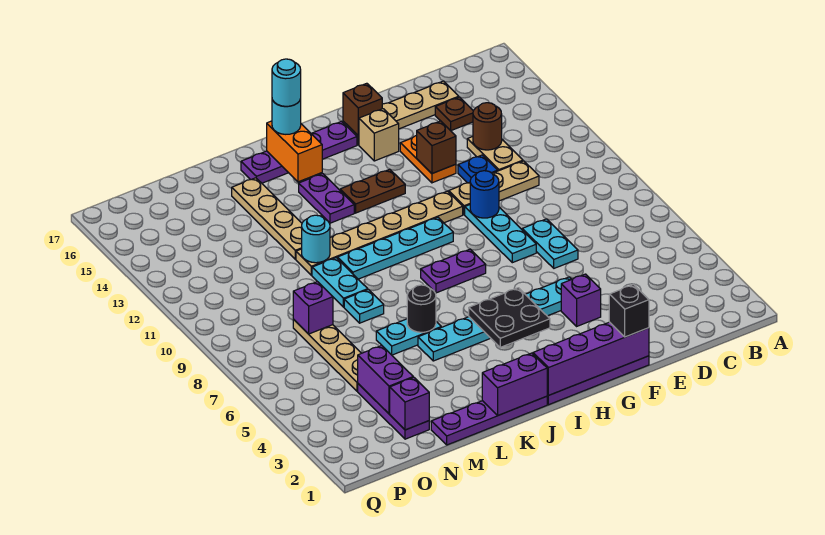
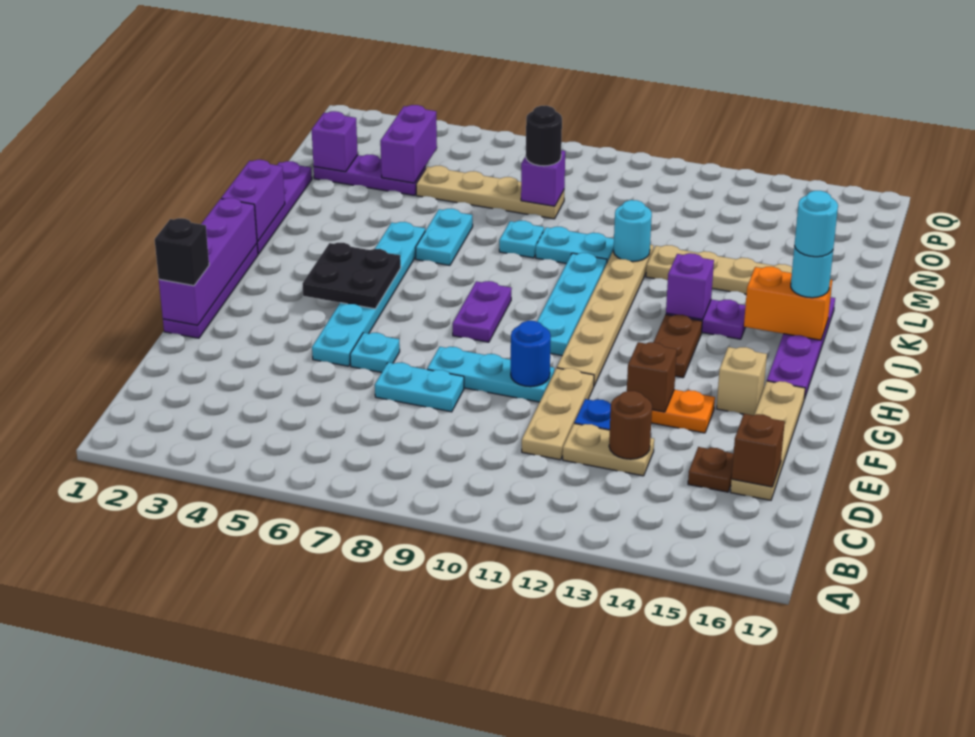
purple 1x1 brick [561,274,601,326] -> purple 1x1 brick moved to [666,253,714,320]
none -> cyan 1x1 plate [350,333,400,373]
brown 1x1 brick [343,83,382,136] -> brown 1x1 brick moved to [732,414,785,487]
black 1x1 round brick [407,285,436,332] -> black 1x1 round brick moved to [526,106,562,166]
purple 1x2 brick [358,346,413,414] -> purple 1x2 brick turned to [380,105,437,183]

